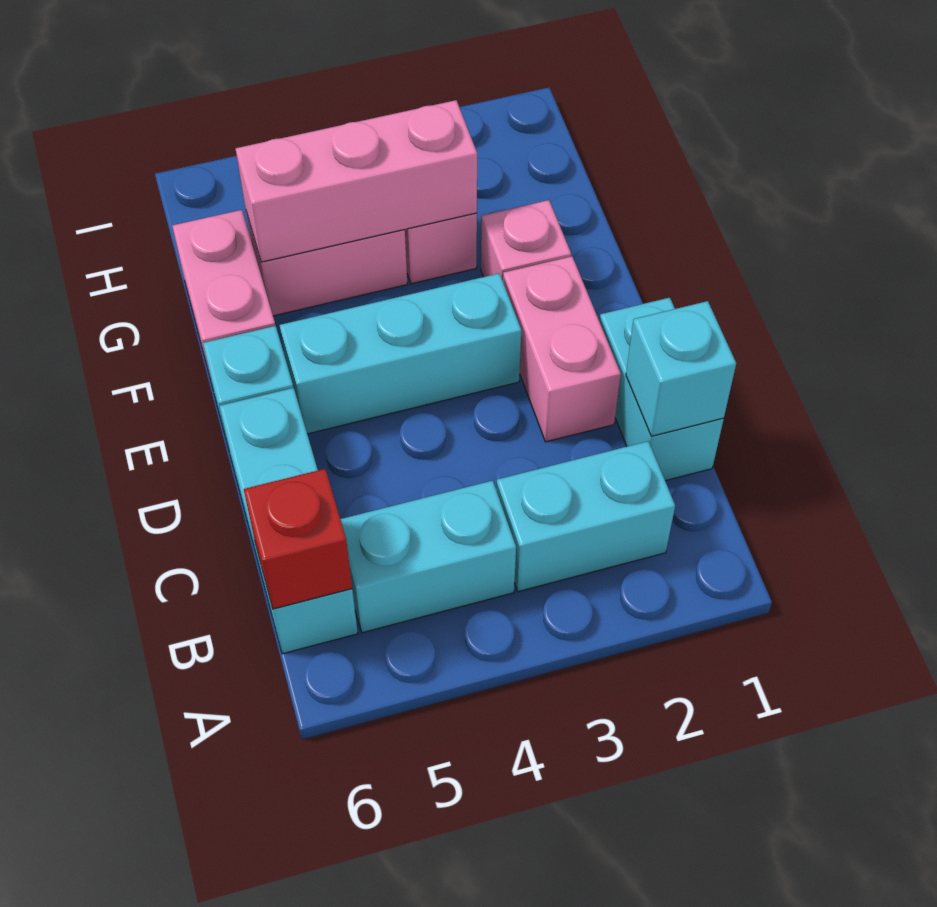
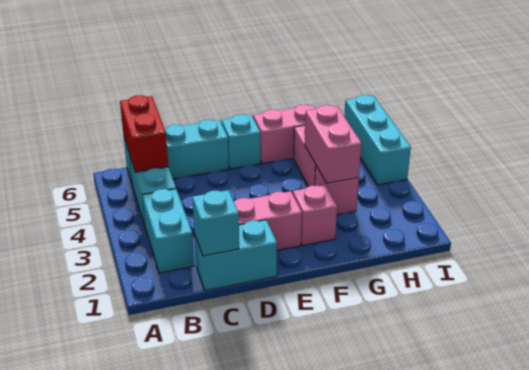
red 1x1 brick [244,469,352,609] -> red 1x2 brick [120,95,168,172]
cyan 1x3 brick [280,273,521,434] -> cyan 1x3 brick moved to [344,95,411,185]
pink 1x3 brick [236,100,477,262] -> pink 1x2 brick [305,105,361,183]

